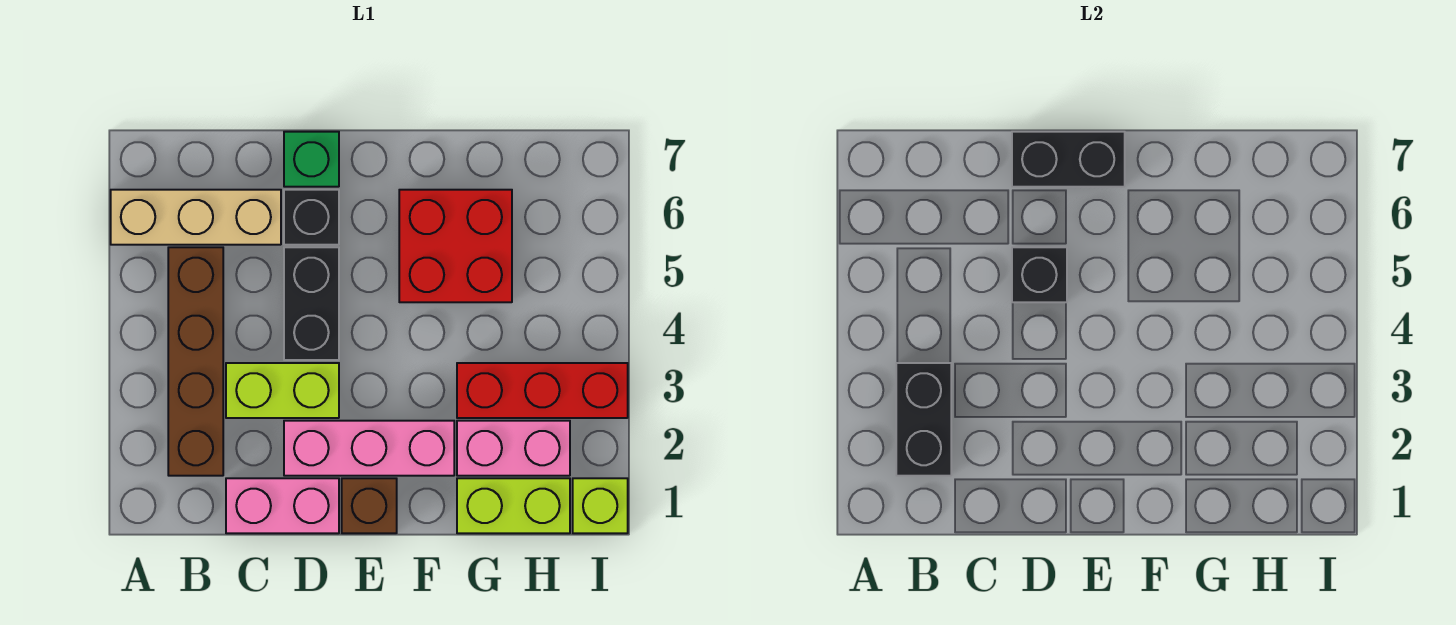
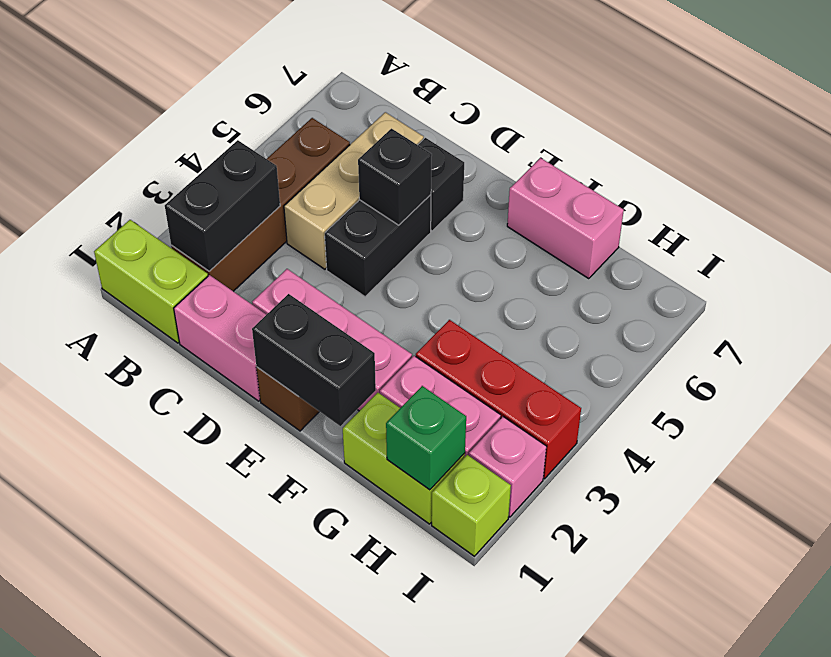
tan 1x3 brick [111,190,281,245] -> tan 1x3 brick turned to [284,112,424,269]
lime 1x2 brick [226,363,339,418] -> lime 1x2 brick moved to [94,220,208,343]
green 1x1 brick [284,132,339,187] -> green 1x1 brick moved to [386,386,466,490]
black 1x2 brick [1012,132,1125,187] -> black 1x2 brick moved to [252,294,376,426]
red 2x2 brick [399,190,512,302] -> none
none -> pink 1x2 brick [507,158,624,279]
none -> pink 1x1 brick [469,417,546,517]

